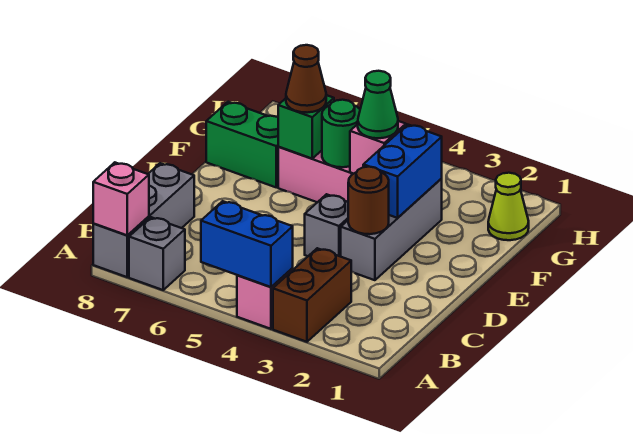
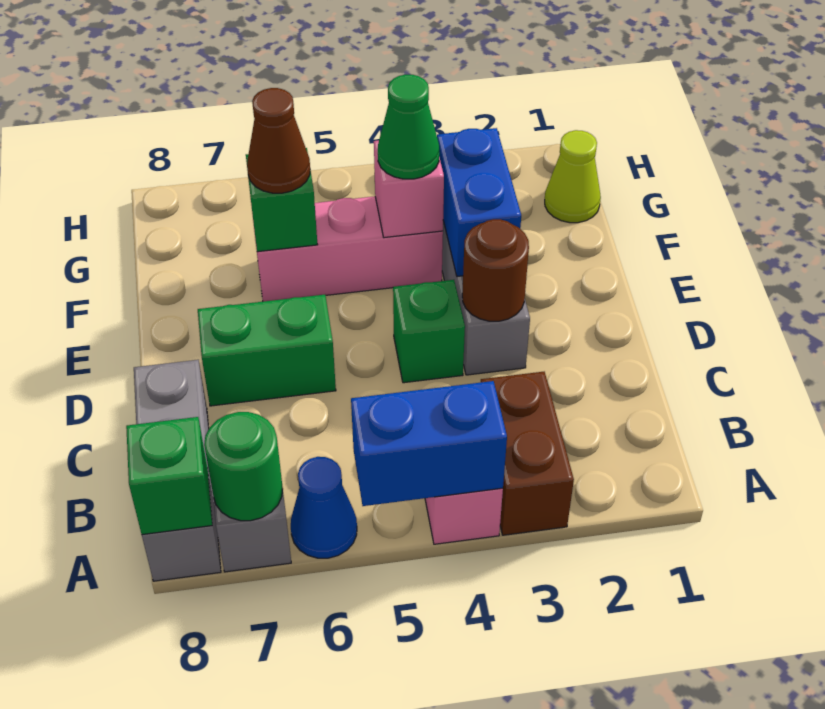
none -> blue 1x1 cone [291,457,357,558]
pink 1x1 brick [93,162,149,235] -> green 1x1 brick [126,417,212,535]
grey 1x1 brick [305,194,348,257] -> green 1x1 brick [393,280,465,383]
green 1x1 round brick [322,100,360,167] -> green 1x1 round brick moved to [204,412,283,521]
green 1x2 brick [206,102,278,187] -> green 1x2 brick moved to [198,295,336,406]

